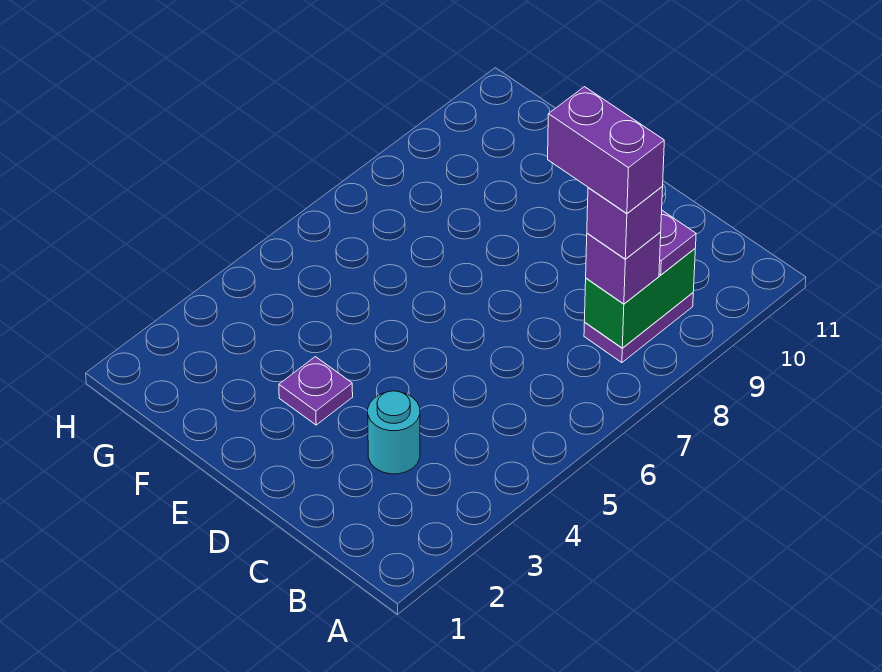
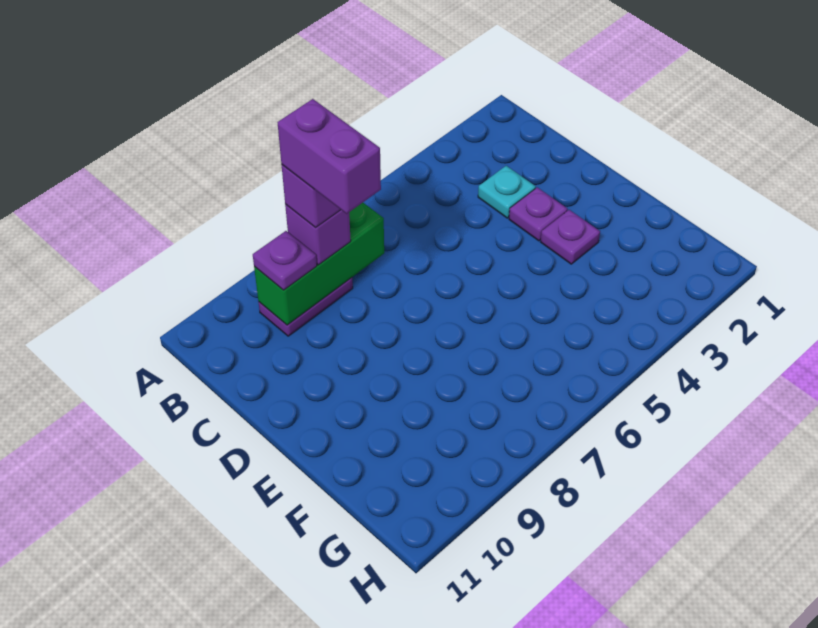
green 1x2 brick [584,249,695,348] -> green 1x3 brick [254,203,384,325]
cyan 1x1 round brick [368,391,420,474] -> cyan 1x1 plate [478,166,536,218]
none -> purple 1x1 plate [509,187,567,241]

